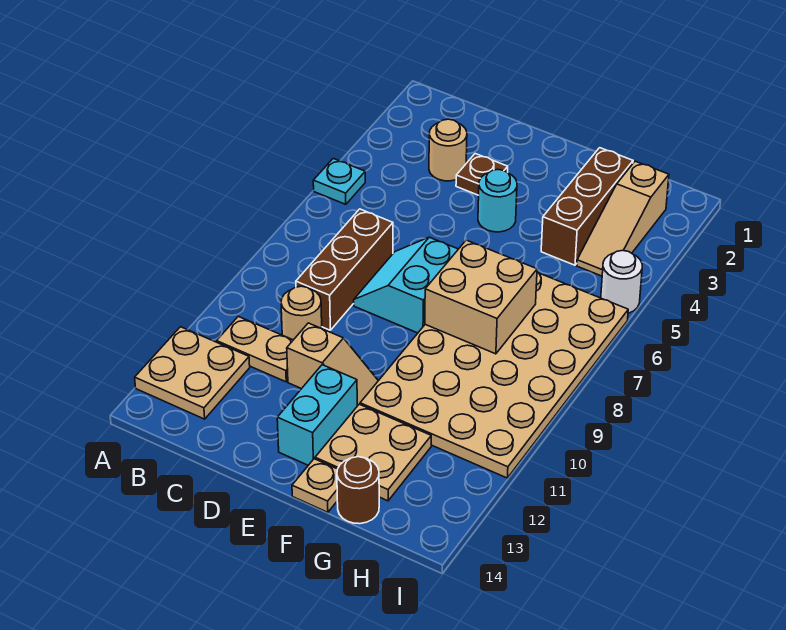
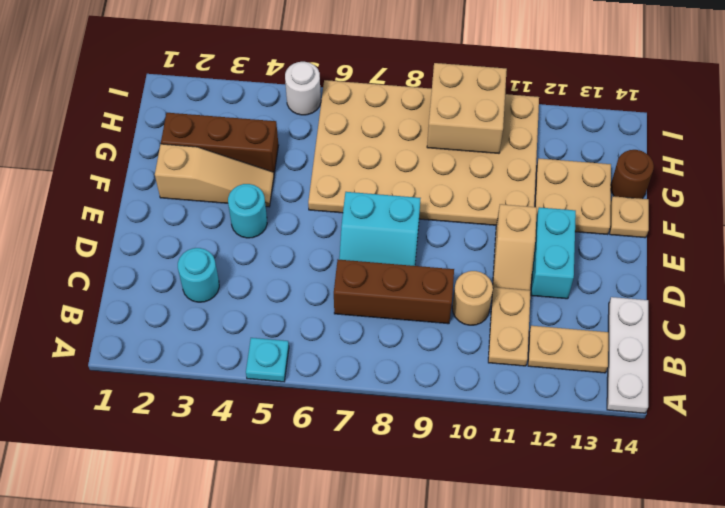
tan 2x2 plate [135,327,250,419] -> tan 1x2 plate [528,326,608,373]
none -> white 1x3 plate [607,297,648,413]
tan 1x1 round brick [429,119,467,181] -> cyan 1x1 round brick [178,248,219,302]
brown 1x1 plate [456,154,508,195] -> none
tan 1x2 slope [287,323,378,406] -> tan 1x2 slope turned to [493,204,537,290]
cyan 1x2 brick [277,365,357,465] -> cyan 1x2 brick turned to [531,207,576,299]
tan 2x2 brick [425,240,537,354] -> tan 2x2 brick moved to [427,63,507,153]
tan 1x3 slope [577,161,669,276] -> tan 1x3 slope moved to [155,144,274,207]

